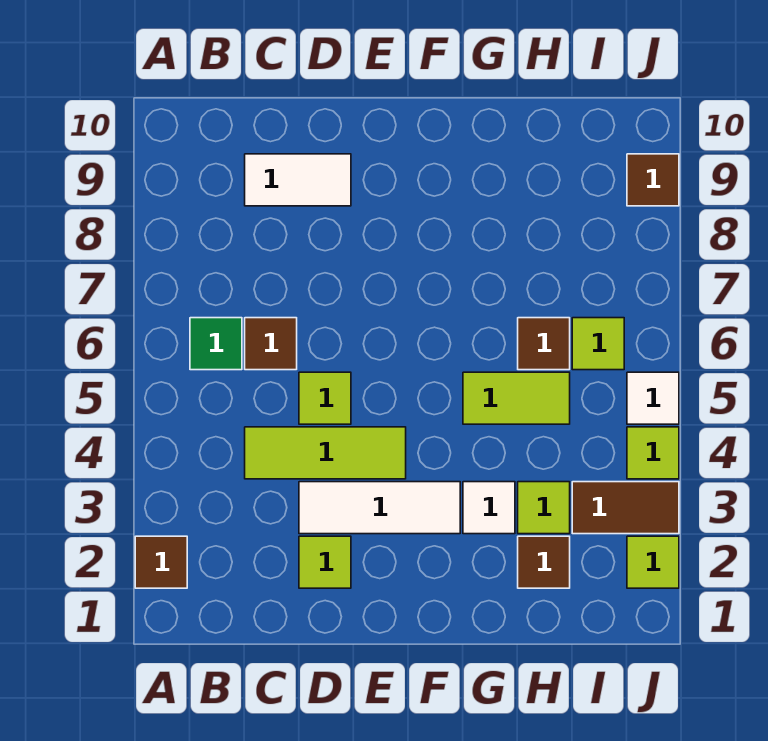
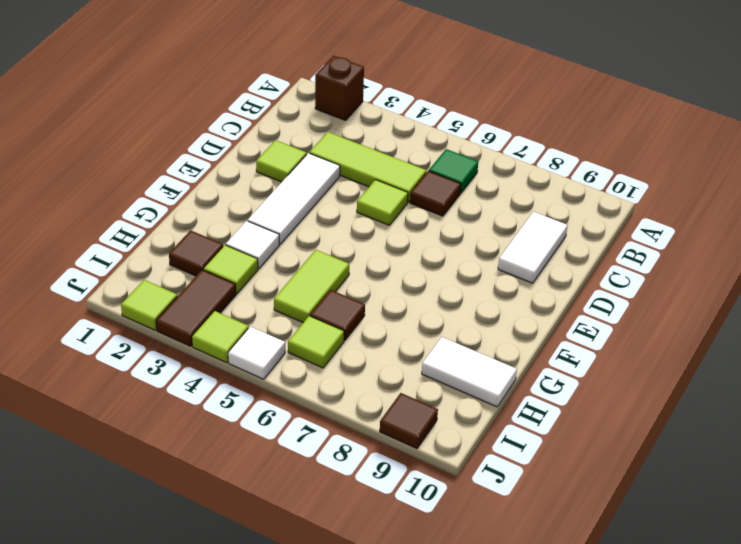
brown 1x1 tile [135,536,187,588] -> brown 1x1 brick [315,56,364,120]
lime 1x3 tile [245,427,406,479] -> lime 1x3 tile turned to [309,132,426,202]
none -> white 1x2 tile [422,337,517,407]

